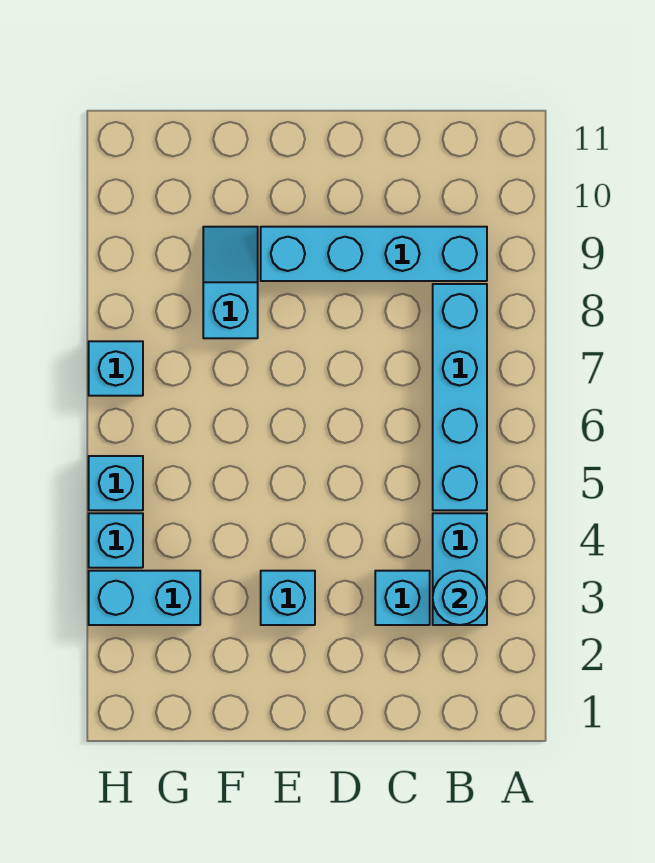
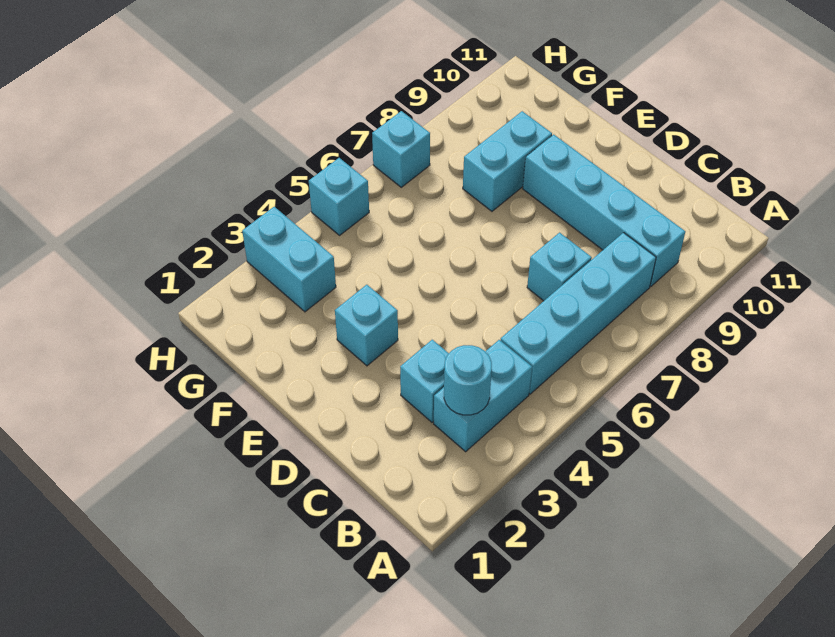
cyan 1x2 slope [203,227,258,338] -> cyan 1x2 brick [463,111,552,211]
cyan 1x1 brick [89,513,143,568] -> cyan 1x1 brick moved to [527,233,592,301]

